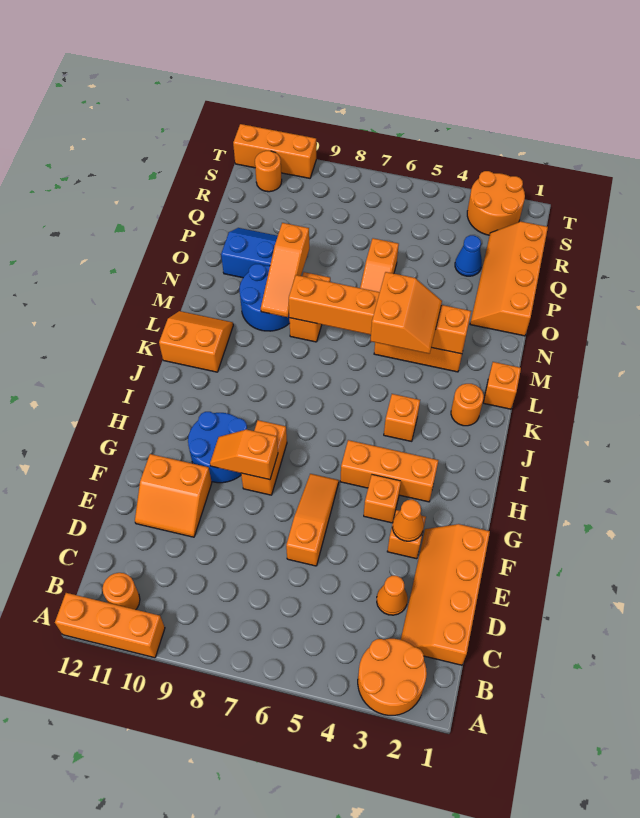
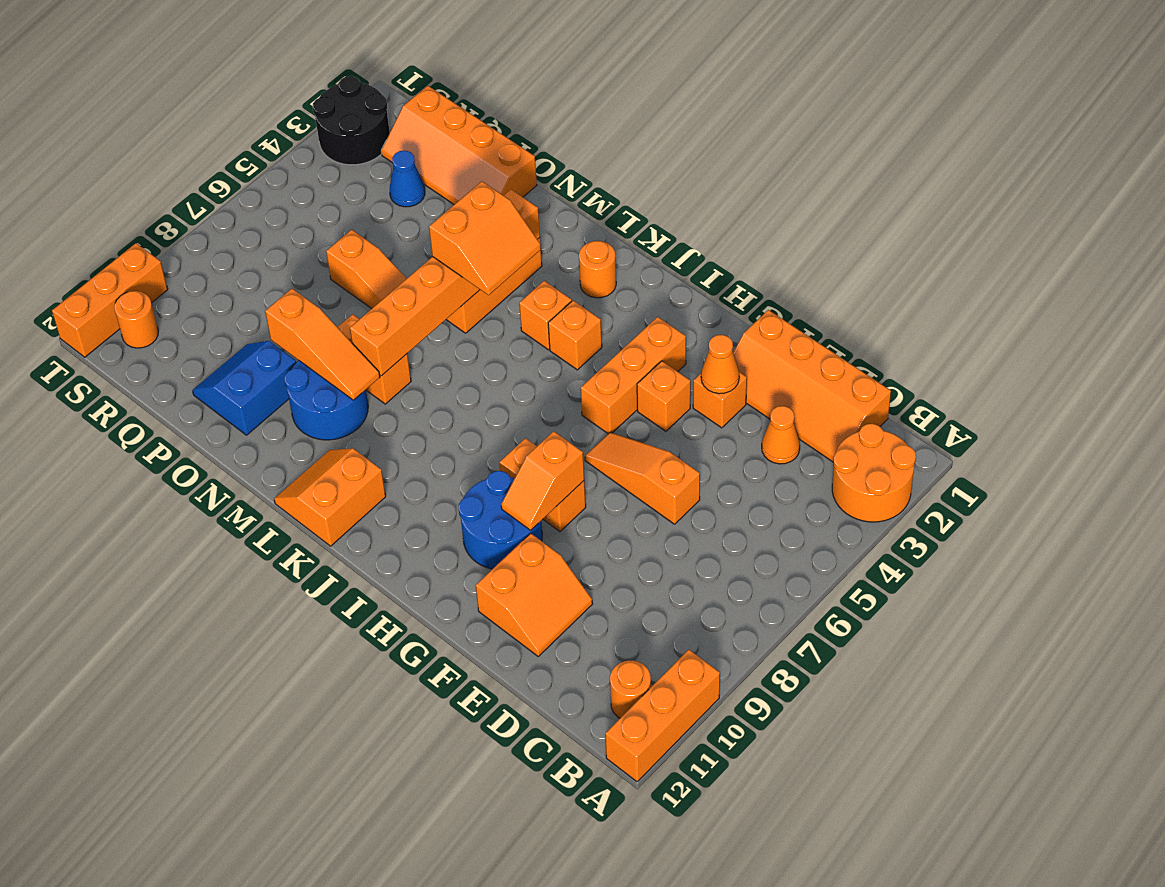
orange 1x1 brick [483,362,521,409] -> orange 1x1 brick moved to [519,281,572,350]
orange 2x2 slope [371,272,442,354] -> orange 2x2 slope turned to [429,182,541,295]
orange 2x2 round brick [467,171,525,235] -> black 2x2 round brick [313,76,390,165]

